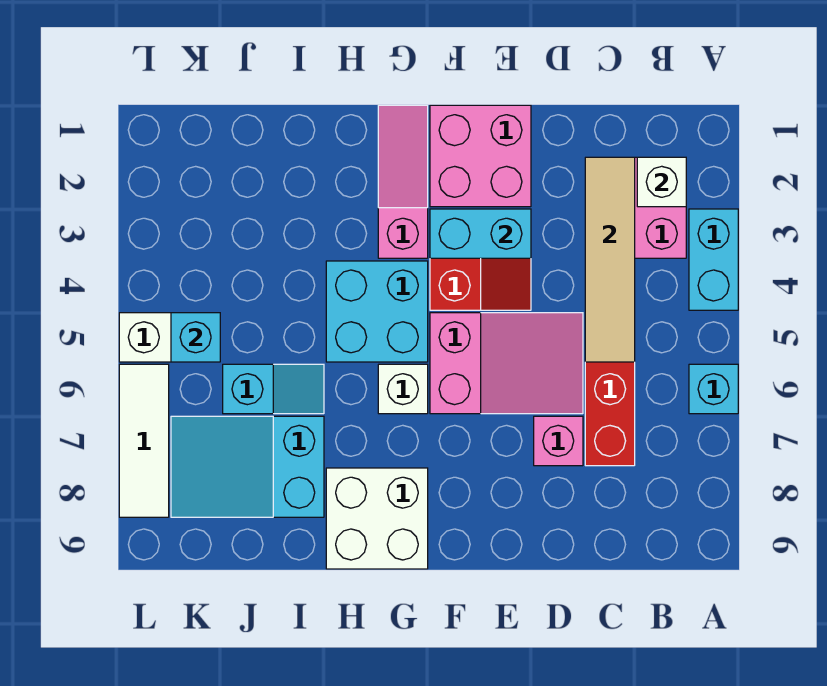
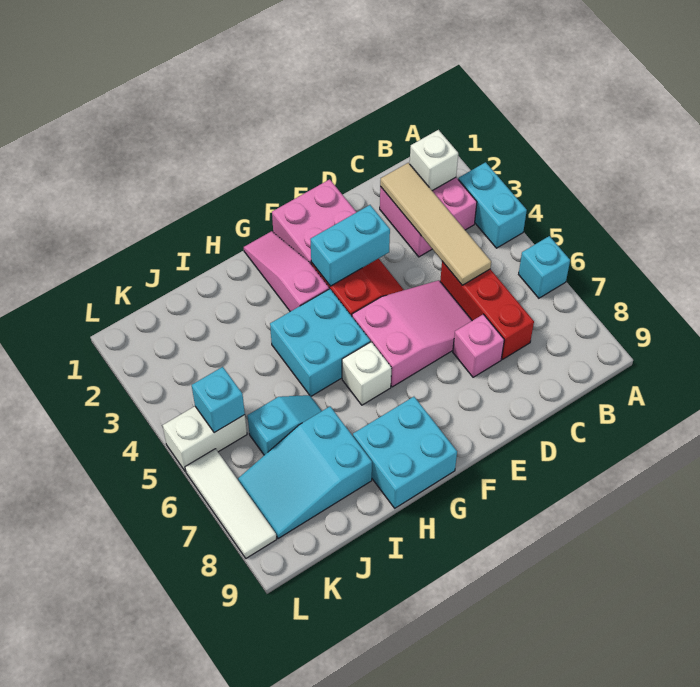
white 2x2 brick [326,468,428,569] -> cyan 2x2 brick [353,397,457,508]

